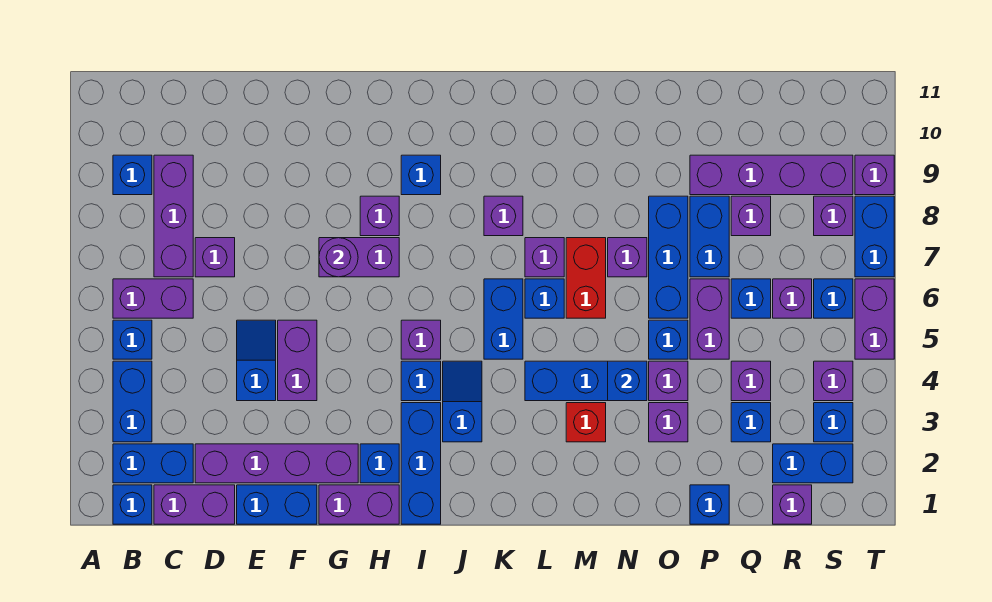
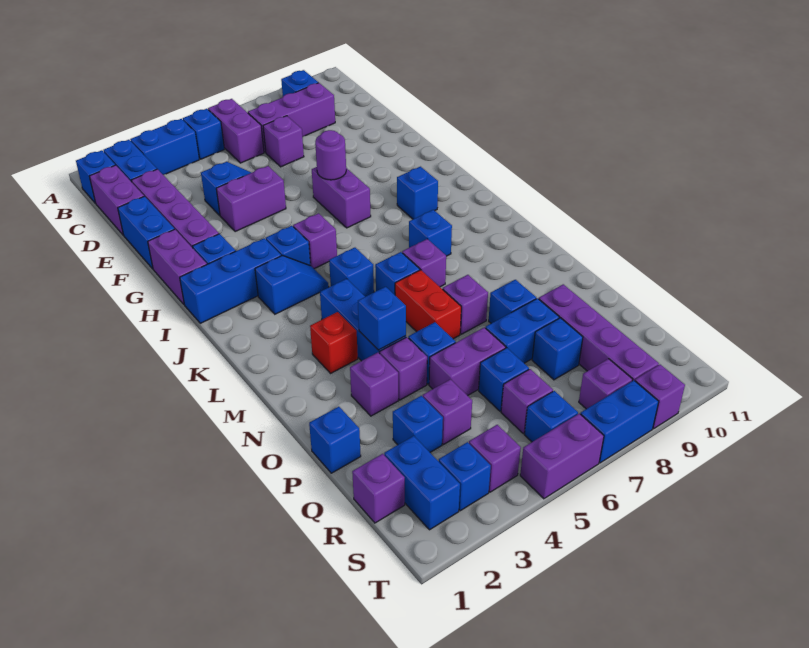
purple 1x1 brick [360,196,399,236] -> none
blue 1x2 brick [484,279,523,359] -> blue 1x1 brick [329,248,374,297]
purple 1x1 brick [484,196,523,236] -> blue 1x1 brick [409,210,452,256]
red 1x2 brick [566,238,606,318] -> red 1x2 brick turned to [395,270,461,339]
blue 1x3 brick [649,196,688,318] -> blue 1x1 brick [489,280,537,323]
purple 1x1 brick [731,196,771,236] -> blue 1x1 brick [532,318,583,380]

